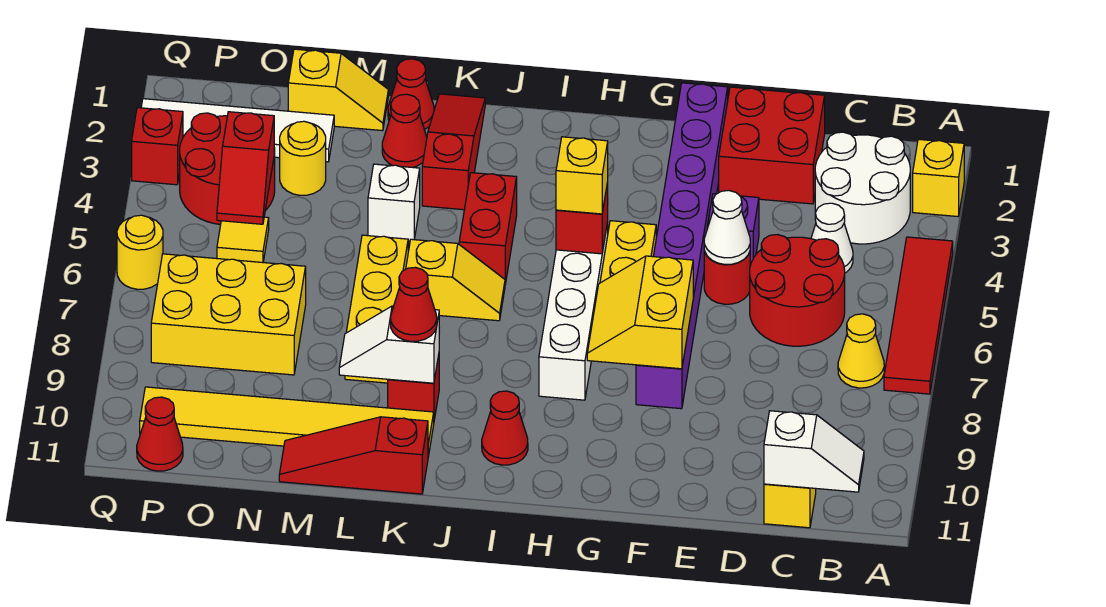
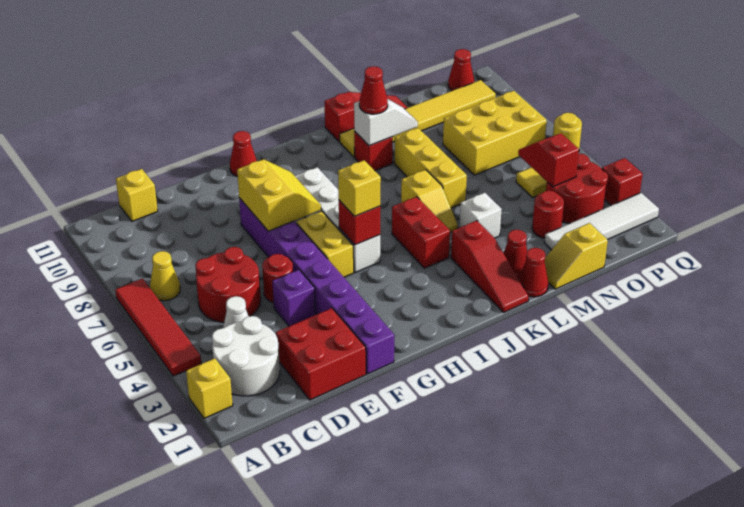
white 1x2 slope [764,411,864,492] -> none
white 1x1 cone [704,191,750,264] -> none
red 1x1 cone [482,391,528,465] -> red 1x1 cone moved to [230,131,257,176]
yellow 1x2 slope [406,239,505,321] -> yellow 1x2 slope turned to [401,170,458,232]
yellow 1x1 round brick [280,121,326,195] -> red 1x1 round brick [532,191,564,238]

